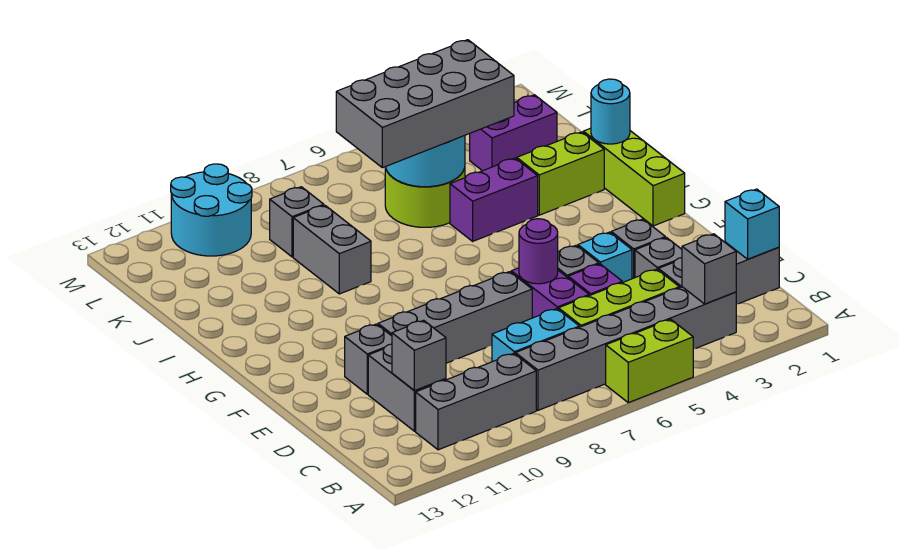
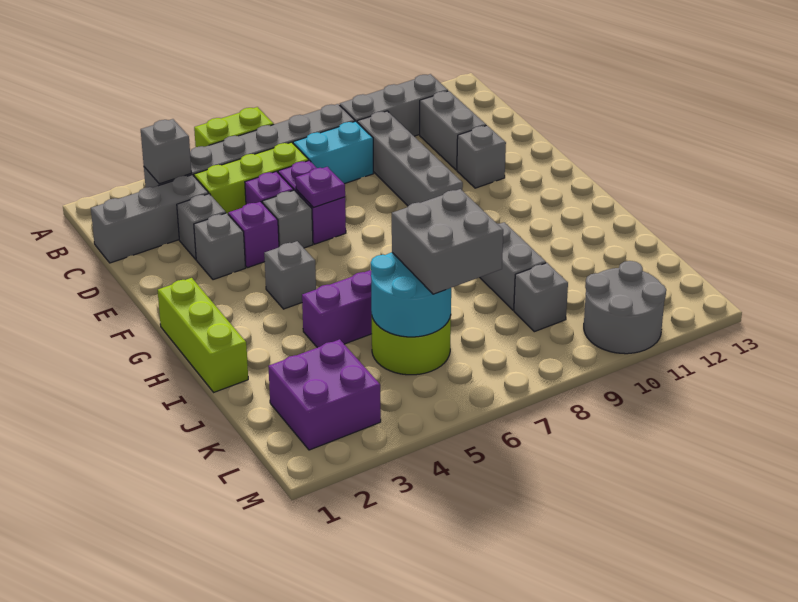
cyan 1x1 brick [725,189,779,259] -> none
grey 1x1 brick [392,320,446,391] -> grey 1x1 brick moved to [264,241,316,309]
cyan 1x1 brick [578,232,632,283] -> purple 1x1 brick [228,202,279,268]
purple 1x1 round brick [519,219,558,284] -> purple 1x1 plate [296,167,345,207]
grey 1x4 brick [378,272,532,363] -> grey 1x4 brick turned to [357,111,463,206]
cyan 1x1 round brick [591,79,630,144] -> none
lime 1x2 brick [517,132,604,215] -> none
grey 2x4 brick [336,40,514,168] -> grey 2x2 brick [392,189,503,294]
purple 1x2 brick [470,95,557,171] -> purple 2x2 brick [268,339,381,450]
cyan 2x2 round brick [171,164,252,256] -> grey 2x2 round brick [584,261,666,354]

